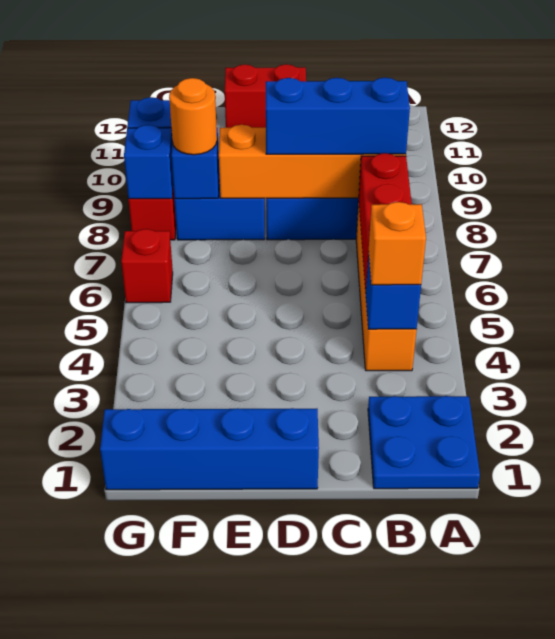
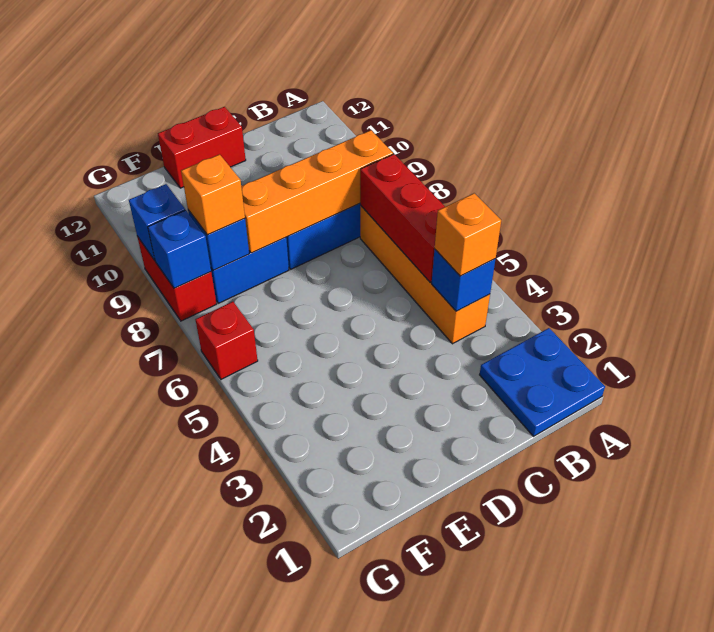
blue 1x3 brick [266,78,410,154] -> none
blue 1x4 brick [100,408,319,490] -> none
orange 1x1 round brick [169,78,217,155] -> orange 1x1 brick [181,154,245,235]

